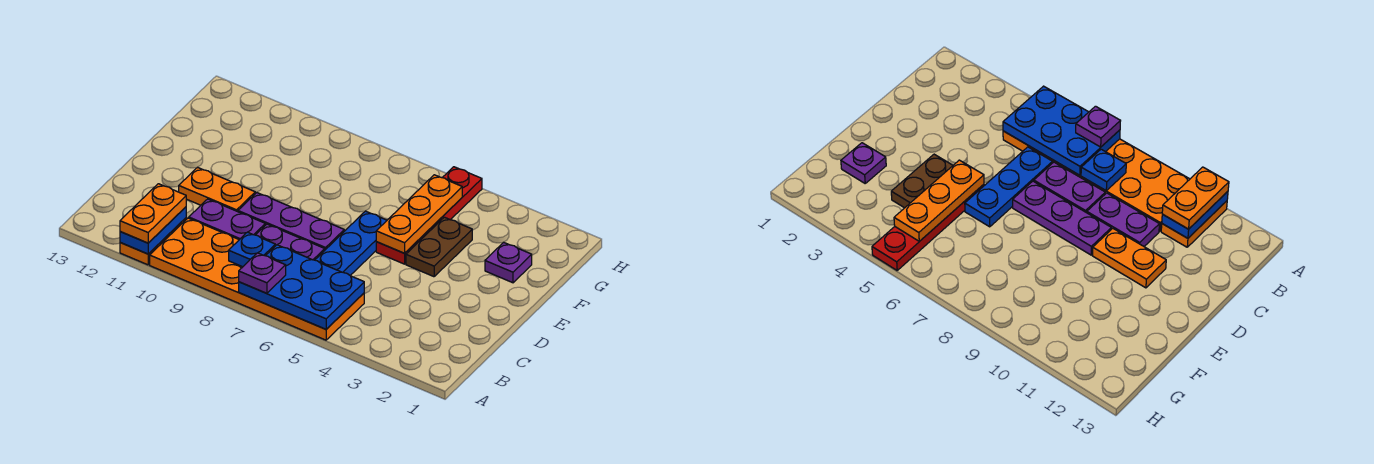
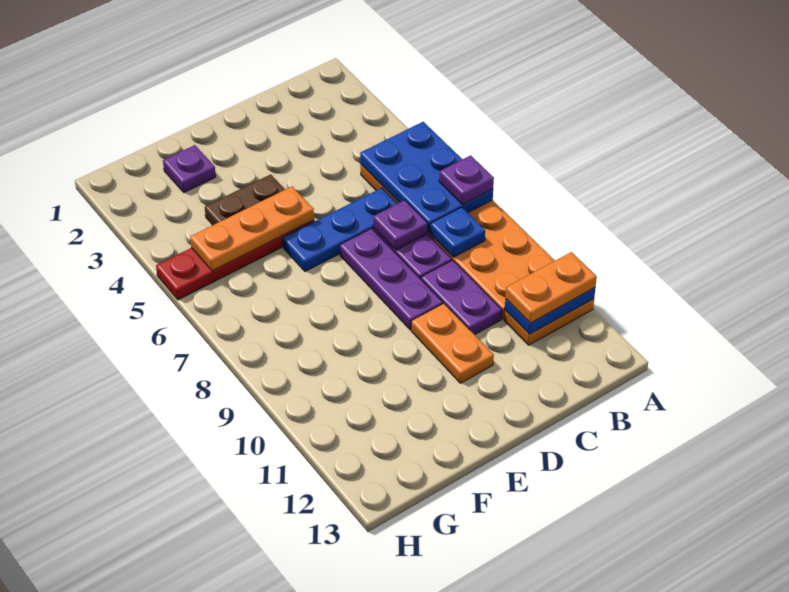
none -> purple 1x1 plate [373,200,428,250]

